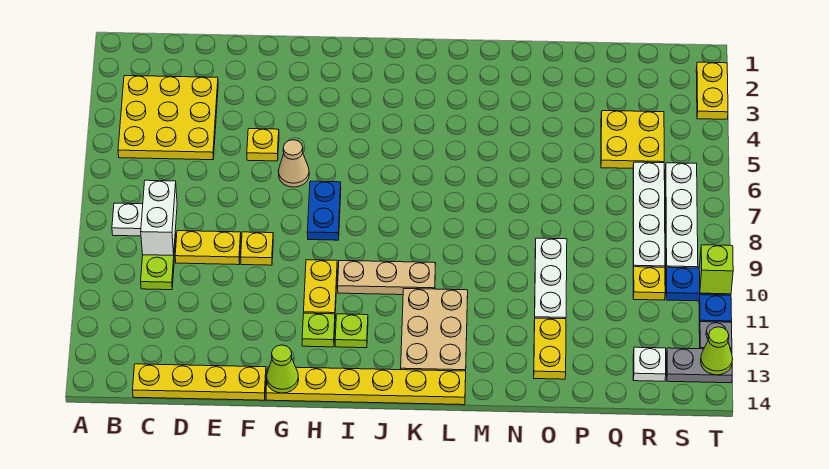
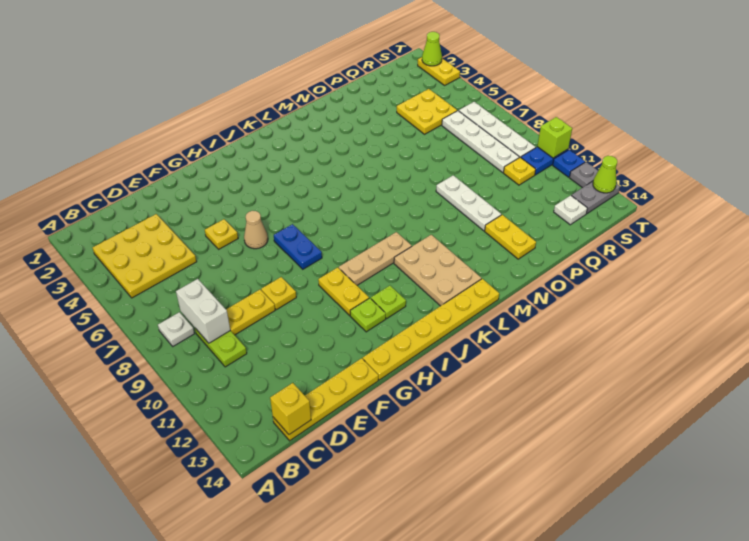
none -> yellow 1x1 brick [270,383,311,435]
lime 1x1 cone [267,345,299,393] -> lime 1x1 cone moved to [422,32,442,66]

